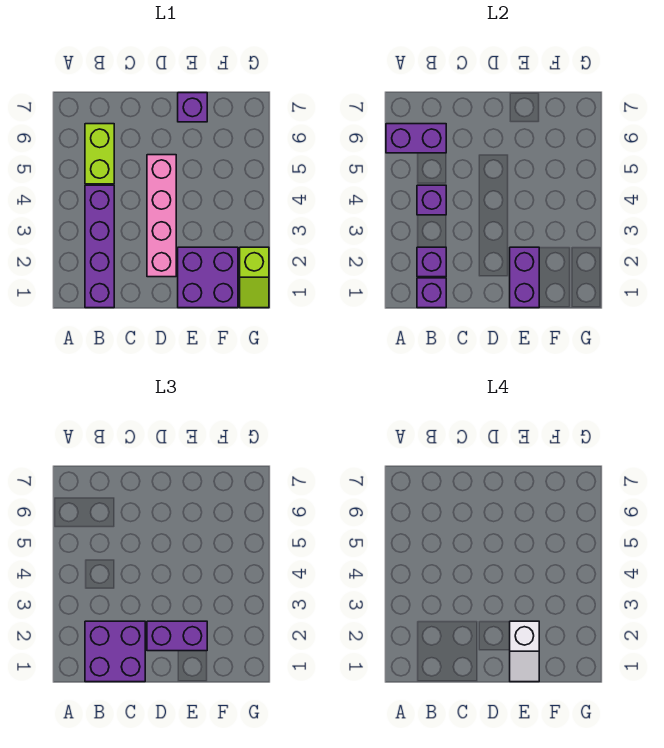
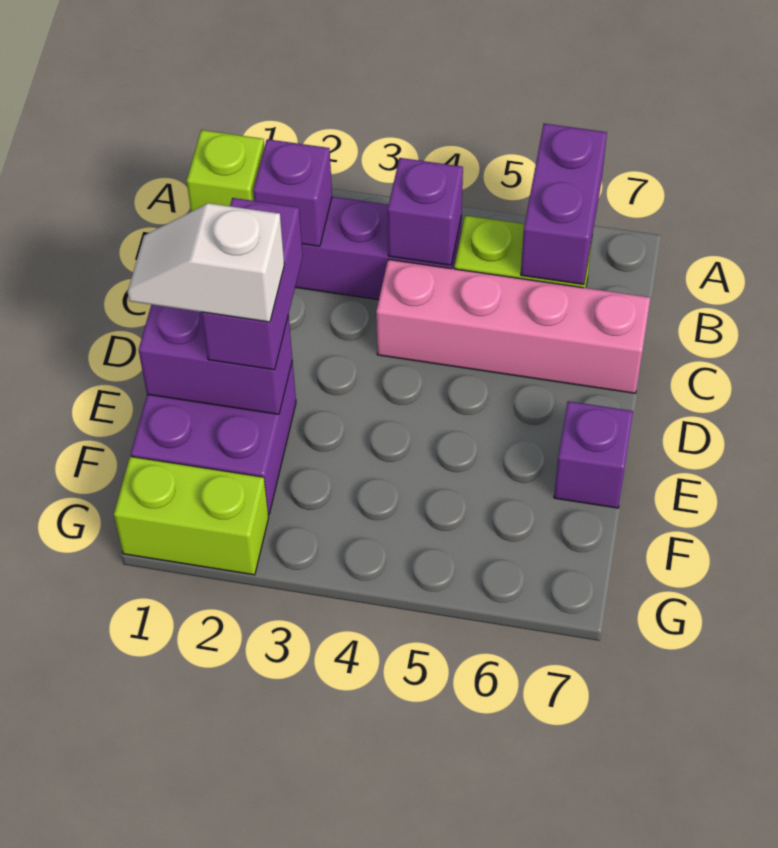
purple 1x1 brick [417,278,446,308] -> lime 1x1 brick [187,130,264,212]
purple 2x2 brick [85,621,145,682] -> none
pink 1x4 brick [147,155,176,277] -> pink 1x4 brick moved to [376,259,650,393]
lime 1x2 slope [240,247,269,308] -> lime 1x2 brick [114,457,269,575]

